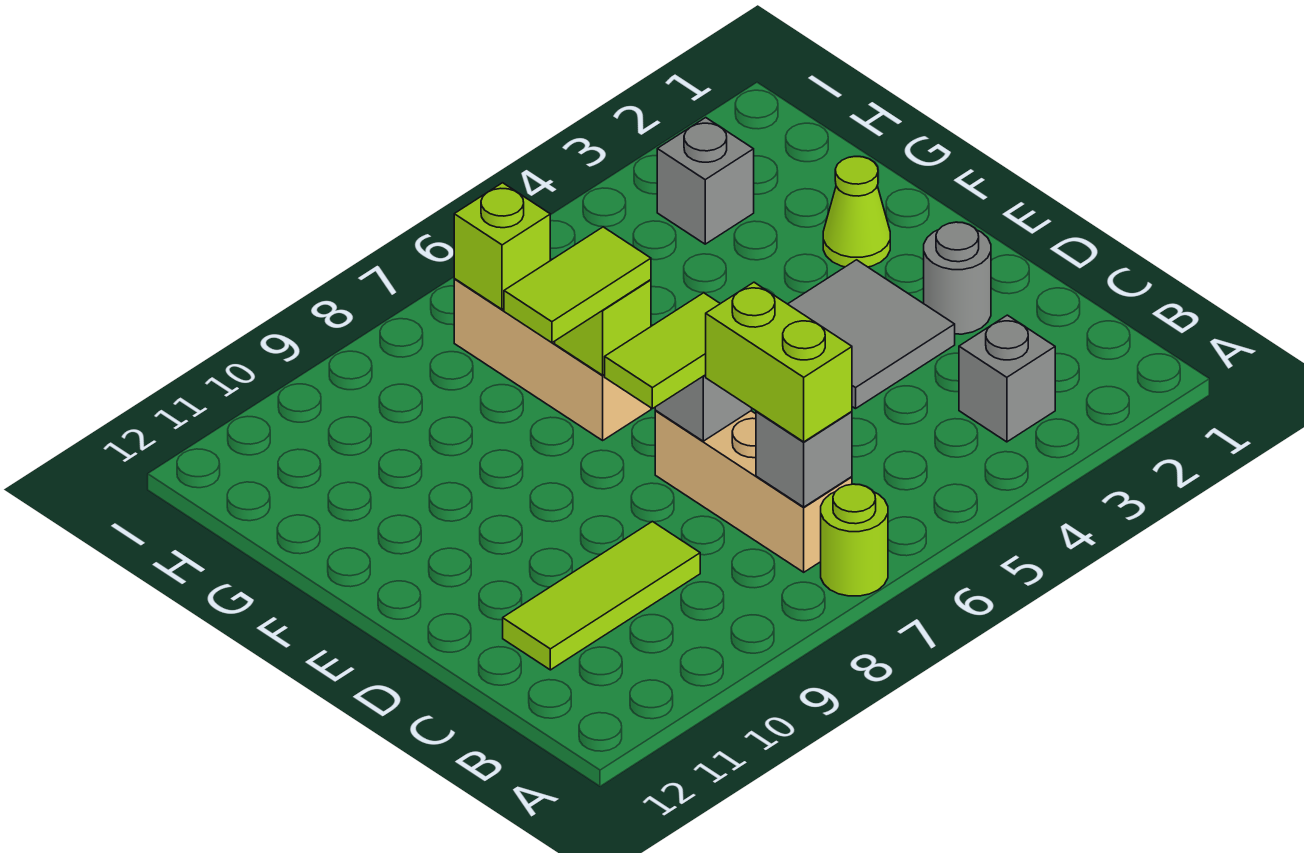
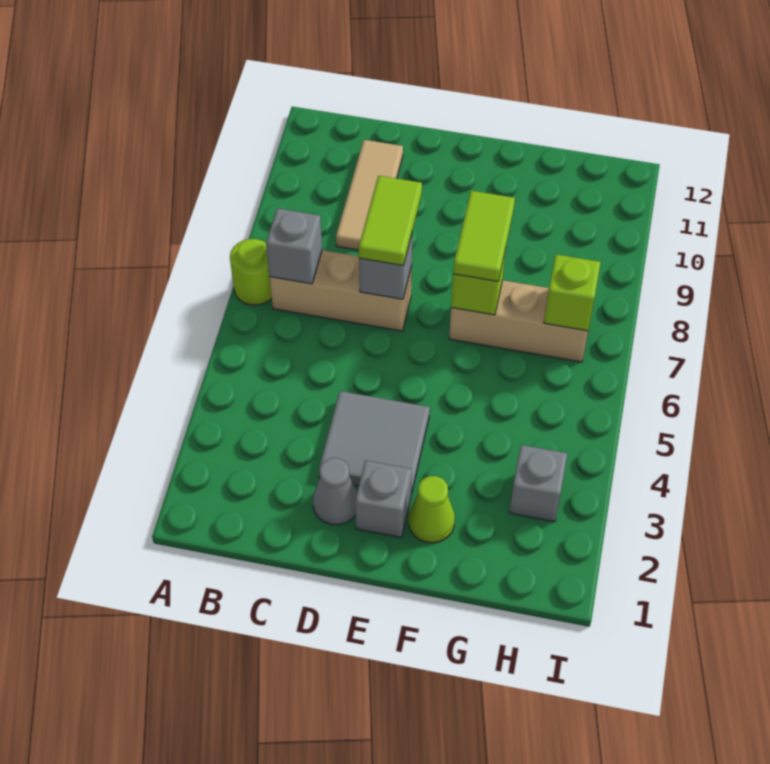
grey 1x1 brick [959,315,1055,442] -> grey 1x1 brick moved to [355,460,412,538]
lime 1x2 brick [706,282,852,442] -> none
lime 1x3 tile [503,522,700,670] -> tan 1x3 tile [336,140,403,250]
grey 1x1 round brick [924,222,991,334] -> grey 1x1 cone [313,458,357,525]

